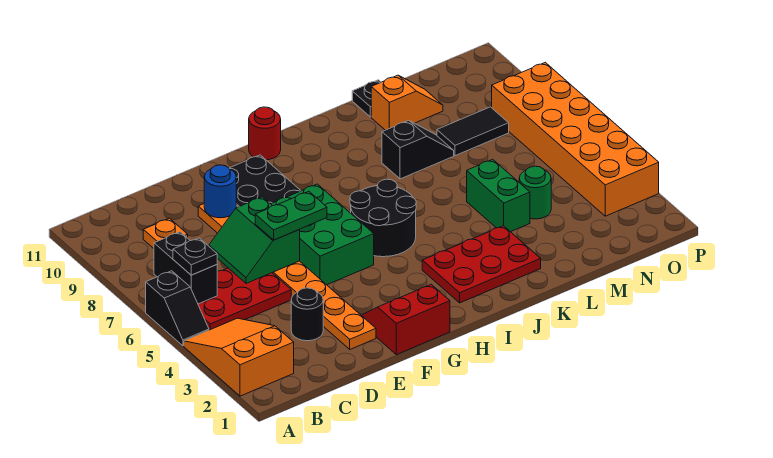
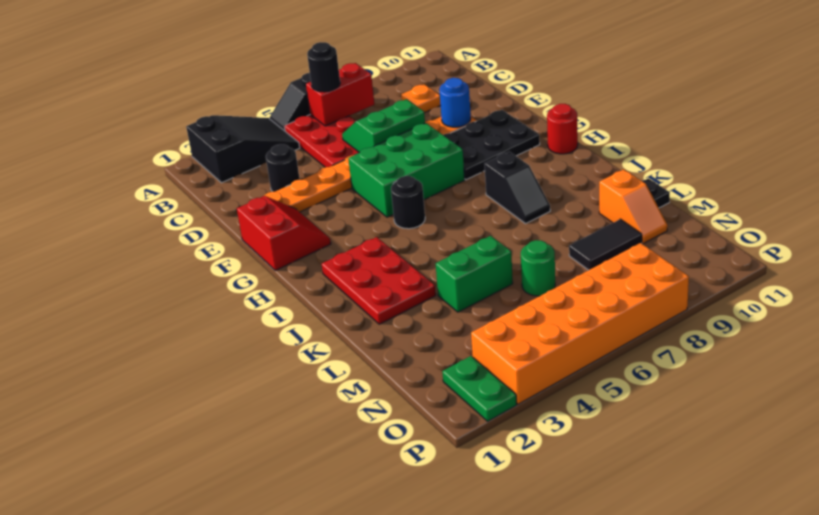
orange 2x3 slope [184,318,294,396] -> black 2x3 slope [186,115,300,183]
black 1x2 brick [154,232,217,304] -> red 1x2 brick [306,63,374,126]
black 1x1 plate [173,238,217,275] -> black 1x1 round brick [307,42,340,92]
green 1x2 plate [255,192,327,240] -> green 1x2 plate moved to [442,356,517,421]
black 2x2 round brick [350,179,416,257] -> black 1x1 round brick [391,176,425,229]
black 1x2 slope [382,120,454,179] -> black 1x2 slope moved to [484,152,550,224]
green 1x1 round brick [519,166,551,219] -> green 1x1 round brick moved to [521,240,555,296]
black 1x2 tile [437,107,509,156] -> black 1x2 tile turned to [569,219,642,270]

